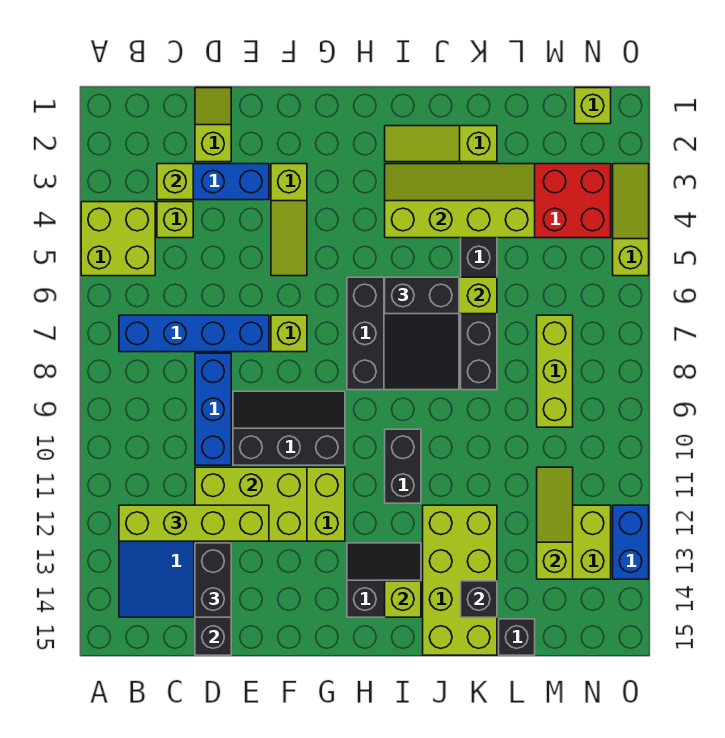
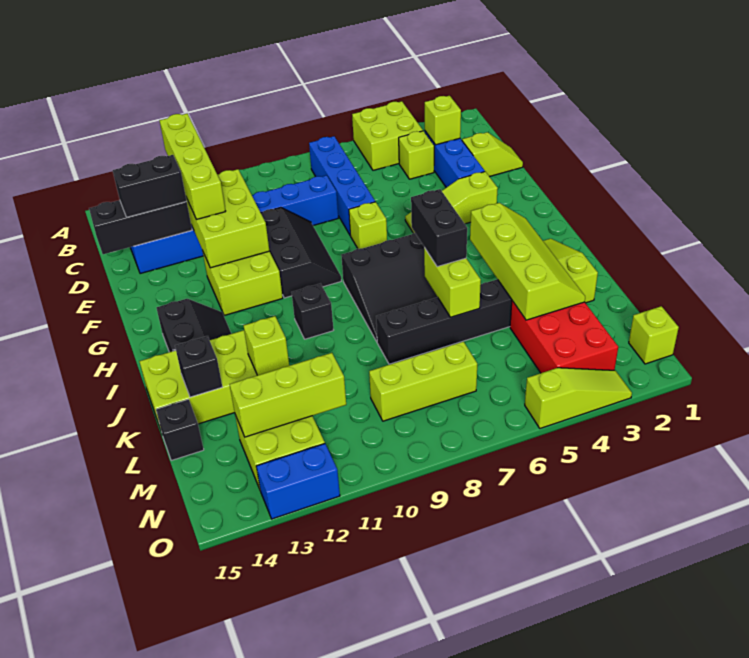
black 1x2 brick [385,429,421,503] -> black 1x1 brick [292,284,333,339]
lime 1x1 brick [385,581,421,617] -> lime 1x1 brick moved to [244,316,289,375]
lime 1x3 slope [537,467,573,579] -> lime 1x3 brick [230,353,346,437]

